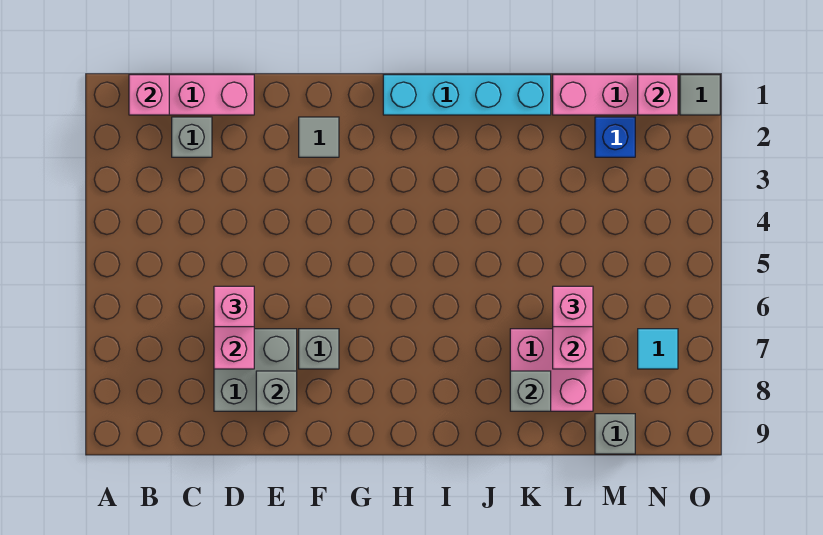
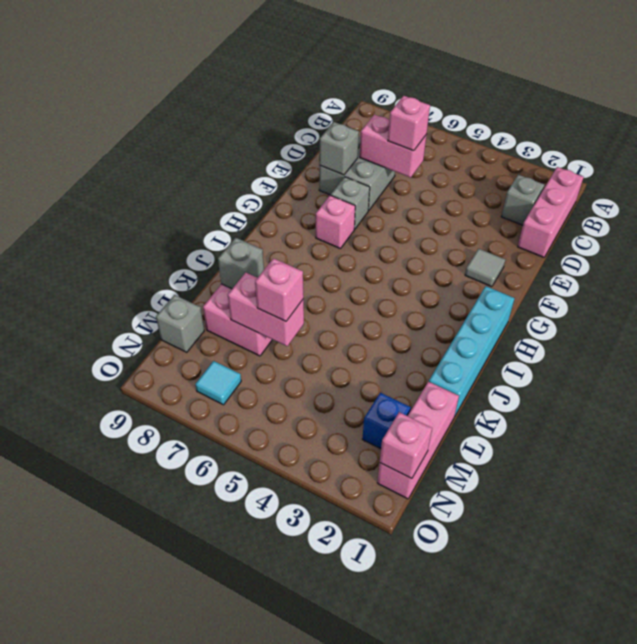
pink 1x1 brick [129,75,169,115] -> pink 1x1 brick moved to [316,195,355,249]
grey 1x1 tile [680,75,720,115] -> none

